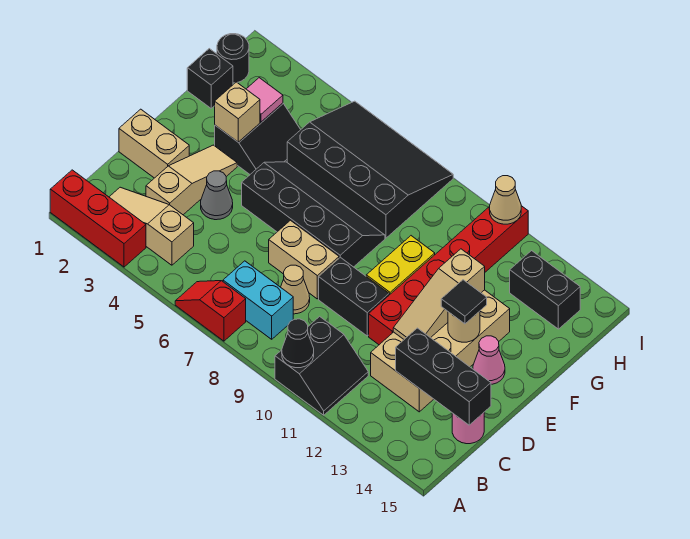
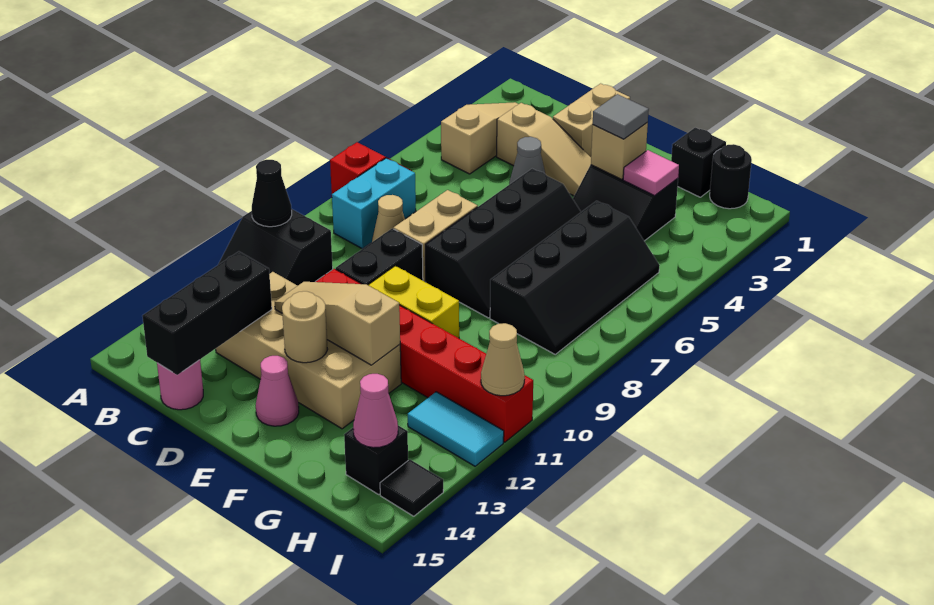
red 1x3 brick [50,170,146,267] -> none
black 1x1 tile [441,280,487,324] -> black 1x1 tile moved to [380,459,443,516]
none -> grey 1x1 tile [593,94,649,139]
black 3x4 slope [287,101,453,238] -> black 2x4 slope [490,201,660,354]
none -> cyan 1x2 tile [408,392,504,466]
black 1x2 brick [510,251,580,329] -> black 1x1 brick [344,426,408,494]
none -> pink 1x1 cone [353,374,398,448]

